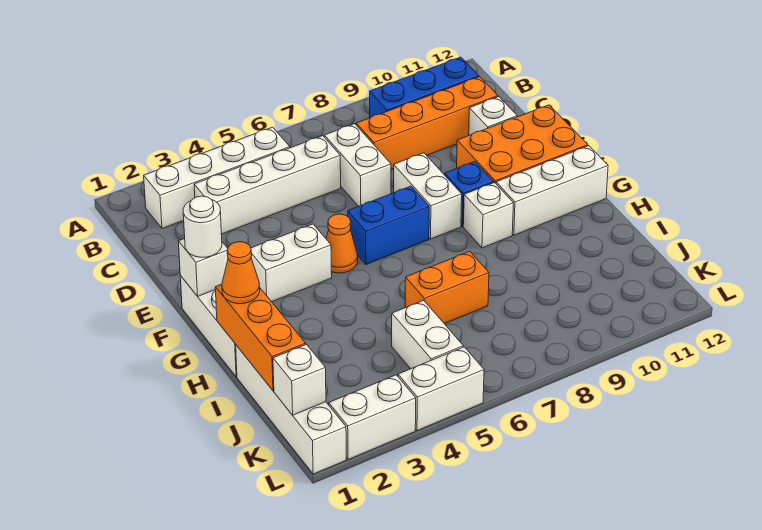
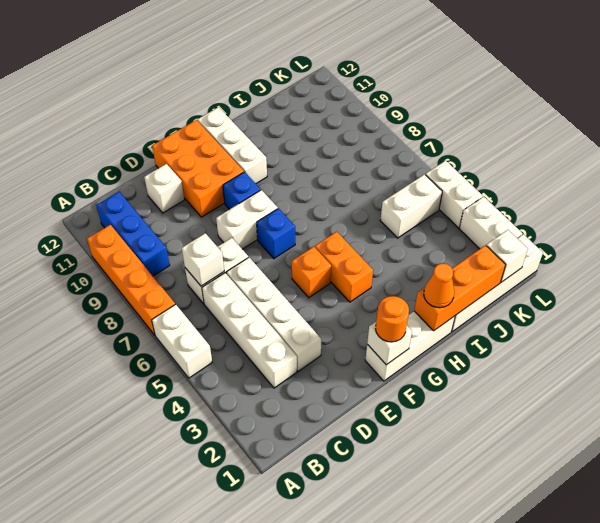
white 1x4 brick [144,127,290,229] -> white 1x4 brick moved to [226,257,322,371]
orange 1x4 brick [356,77,498,169] -> orange 1x4 brick moved to [87,225,175,335]
white 1x1 round brick [183,196,222,257] -> orange 1x1 round brick [376,296,409,342]
white 1x2 brick [251,224,332,302] -> white 1x2 brick moved to [152,304,212,378]
orange 1x1 cone [326,214,358,273] -> orange 1x1 brick [292,247,331,297]
blue 1x2 brick [348,186,429,264] -> blue 1x1 brick [257,208,295,258]
white 1x1 brick [463,183,513,248] -> white 1x1 brick moved to [182,233,224,286]
orange 1x2 brick [405,251,489,324] -> orange 1x2 brick moved to [315,232,373,302]

